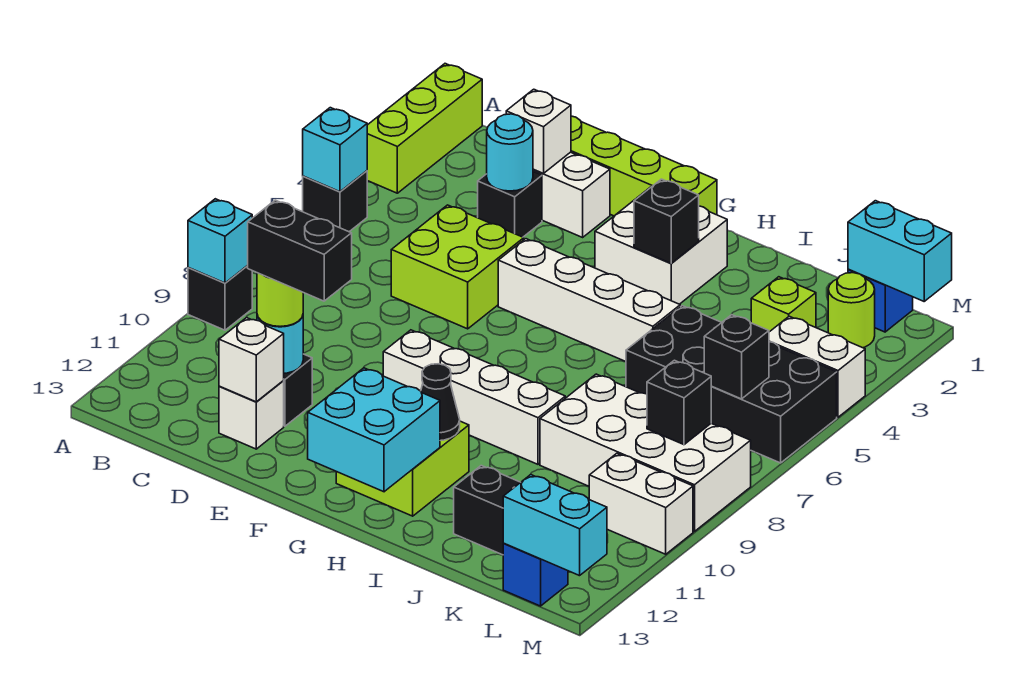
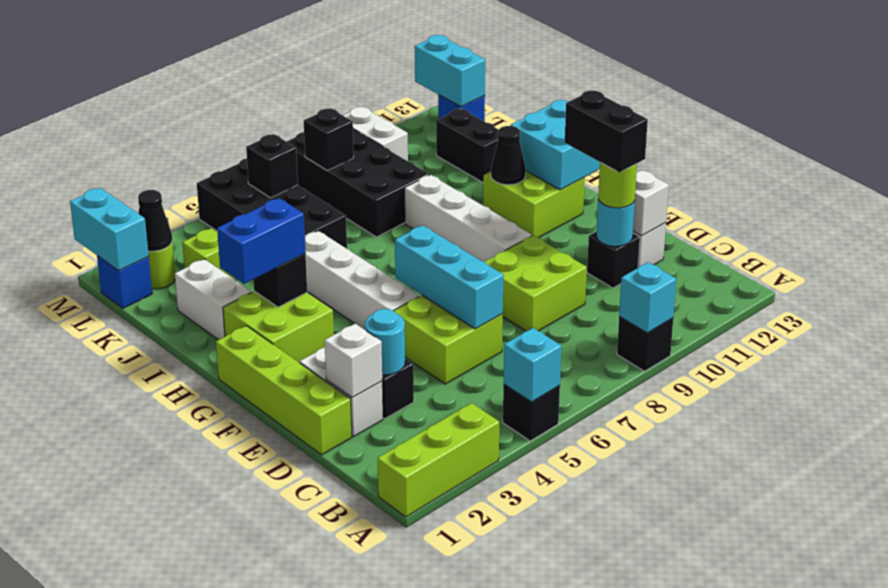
none -> cyan 1x3 brick [395,225,504,329]
none -> lime 2x2 brick [485,235,587,331]
white 2x2 brick [595,187,727,304] -> lime 2x2 brick [223,291,334,363]
none -> blue 1x2 brick [217,198,306,284]
white 2x4 brick [540,374,751,532] -> black 2x4 brick [287,129,429,237]
none -> black 1x1 cone [138,190,172,251]
white 1x2 brick [769,316,865,417] -> white 1x2 brick moved to [175,259,252,340]

